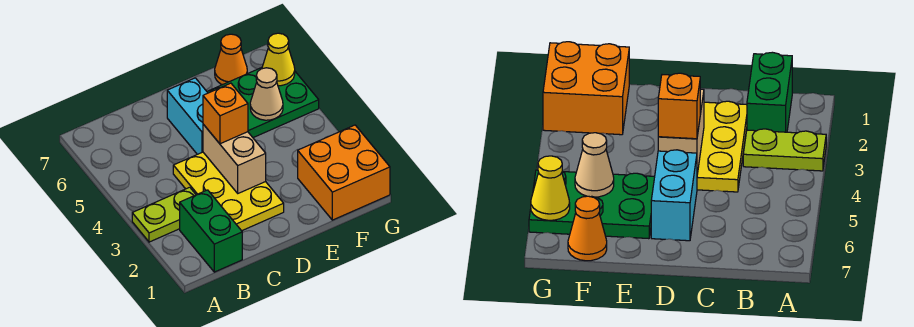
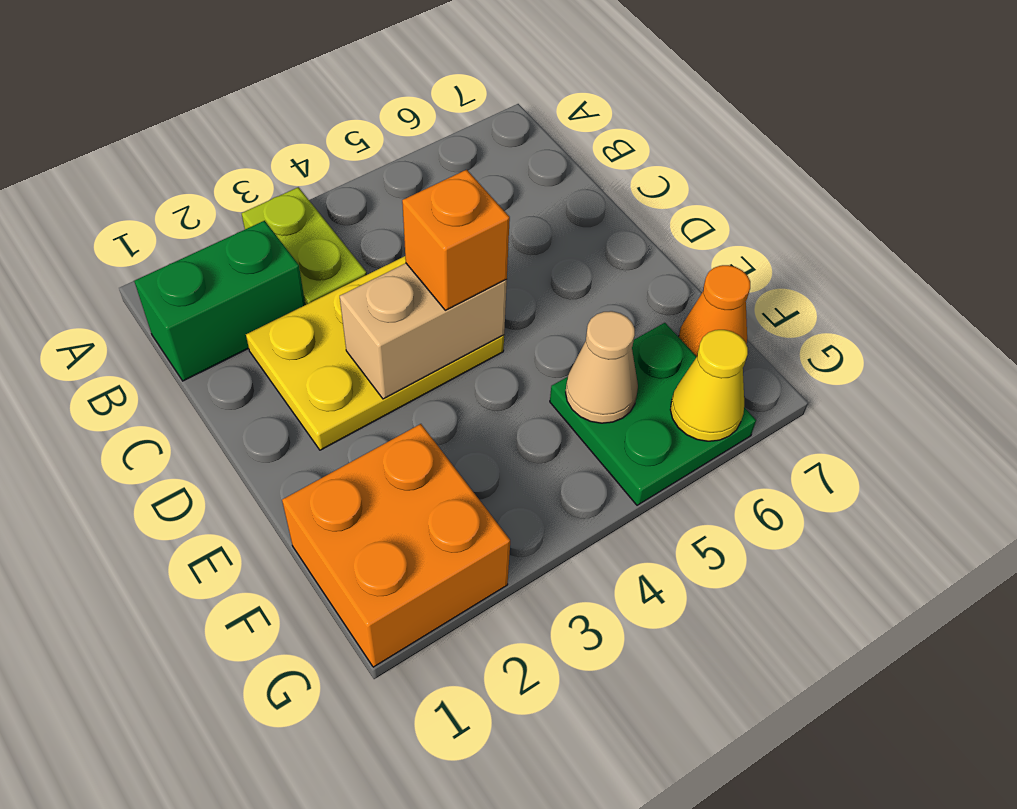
cyan 1x2 brick [167,78,208,154] -> none
green 2x3 plate [207,68,319,138] -> green 2x2 plate [550,323,756,505]

